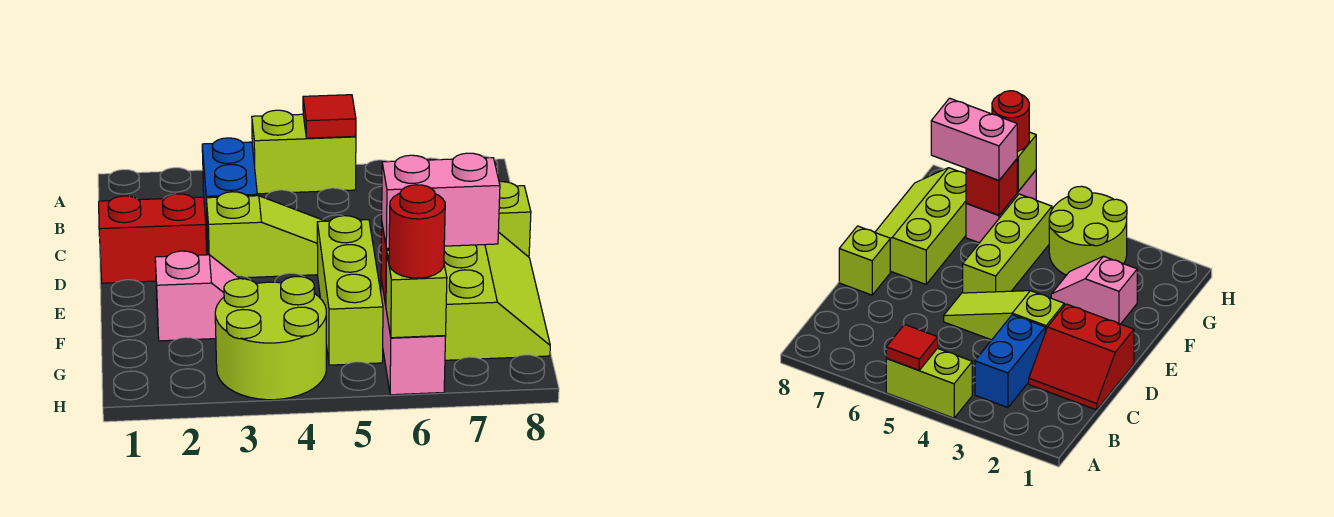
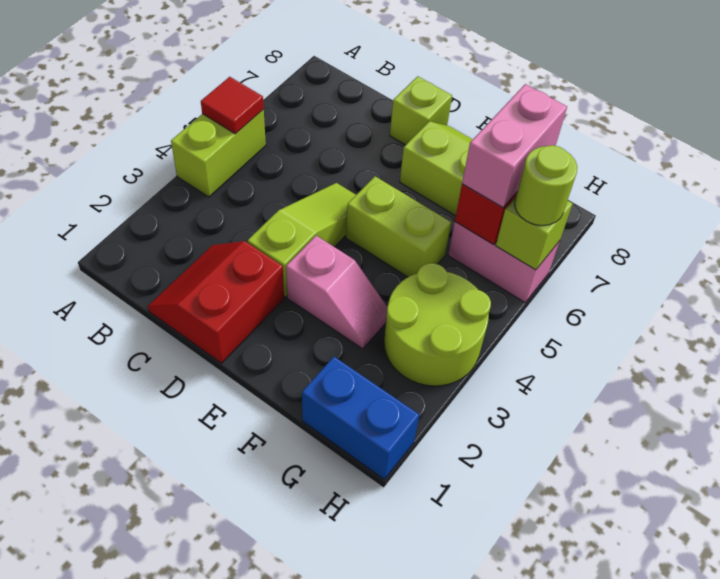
blue 1x2 brick [202,138,257,248] -> blue 1x2 brick moved to [302,357,419,479]
lime 1x3 brick [317,216,383,365] -> lime 1x2 brick [346,176,451,277]
pink 1x2 slope [155,251,240,341] -> pink 1x2 slope turned to [286,236,388,349]
red 1x1 round brick [389,185,445,278] -> lime 1x1 round brick [515,145,577,226]

